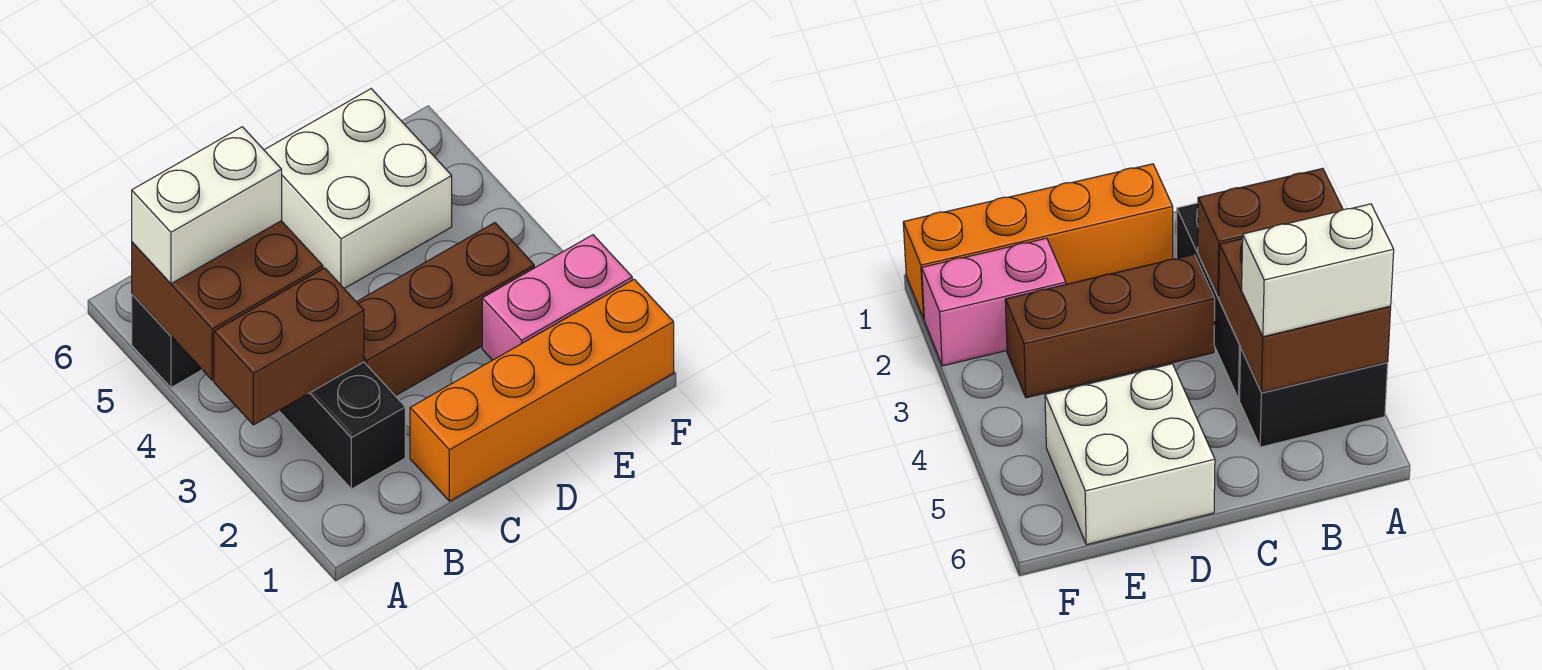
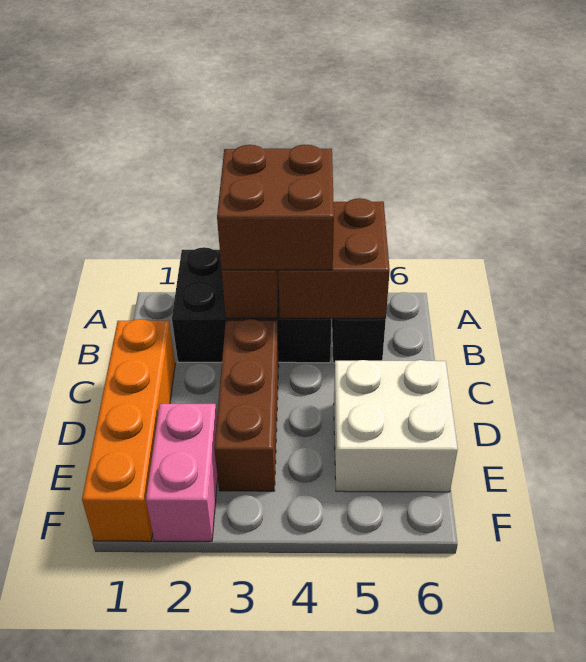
none -> brown 2x2 brick [217,145,334,270]
white 1x2 brick [132,127,282,284] -> none
black 1x3 brick [279,362,405,489] -> black 2x3 brick [172,247,331,363]

